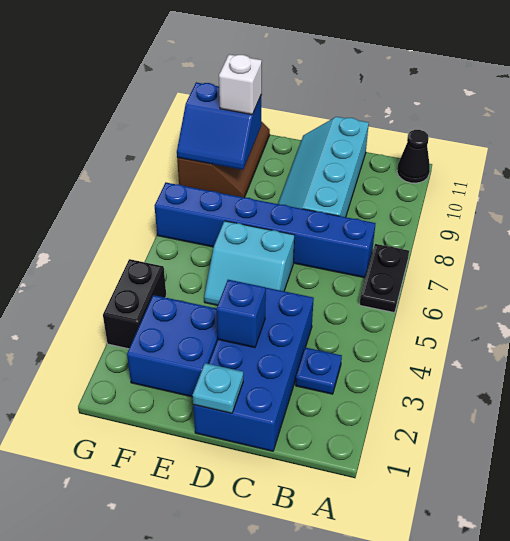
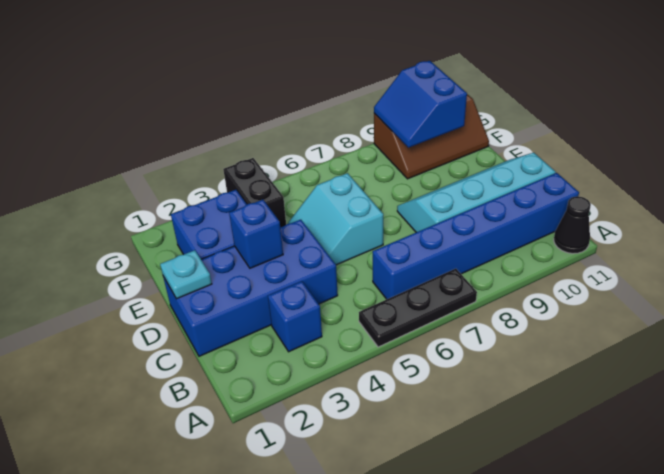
black 1x2 plate [360,244,409,313] -> black 1x3 plate [359,269,477,347]
blue 1x1 plate [296,347,342,394] -> blue 1x1 brick [268,281,322,352]
blue 1x6 brick [155,183,376,278] -> blue 1x6 brick turned to [373,173,579,299]
white 1x1 brick [219,54,262,115] -> none
black 1x2 brick [103,259,166,349] -> black 1x2 brick turned to [223,158,286,228]

